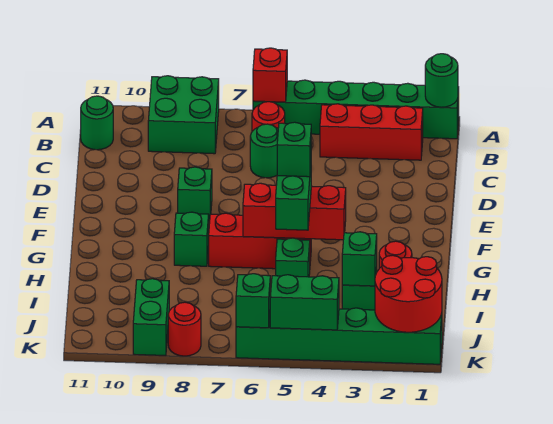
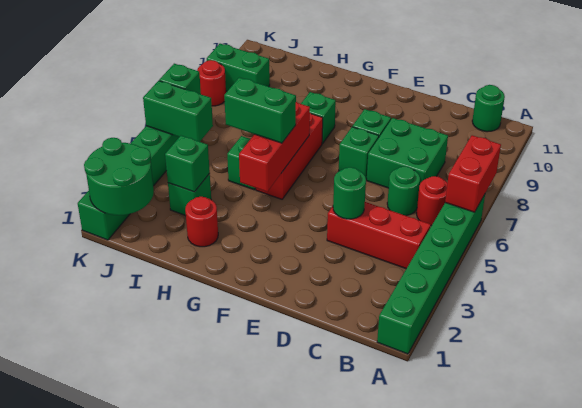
green 1x1 round brick [425,54,458,107] -> green 1x1 round brick moved to [333,167,366,219]
red 1x1 brick [253,48,287,102] -> red 1x2 brick [445,135,501,212]
green 2x2 brick [148,76,219,154] -> green 2x2 brick moved to [367,118,448,188]
red 1x3 brick [320,104,423,160] -> red 1x3 brick turned to [327,202,431,269]
green 1x1 brick [277,122,311,177] -> green 1x1 brick moved to [339,127,379,179]
red 2x2 round brick [375,255,442,332] -> green 2x2 round brick [84,138,154,215]
green 1x2 brick [270,275,339,330] -> green 1x2 brick turned to [143,81,213,142]

